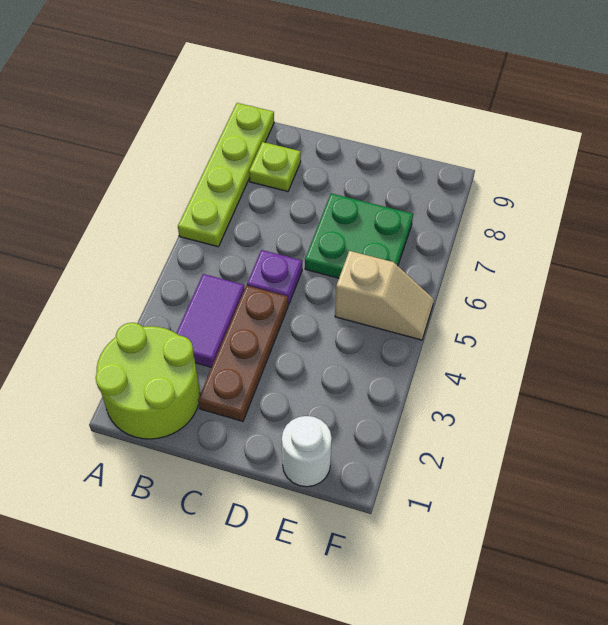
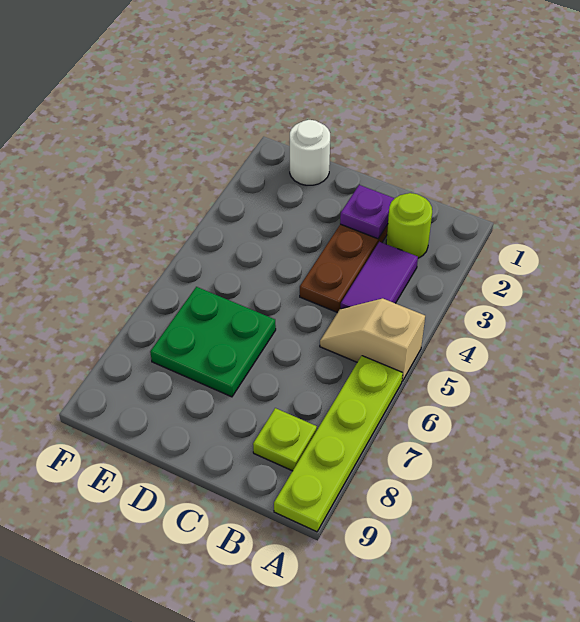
lime 2x2 round brick [96,323,200,439] -> lime 1x1 round brick [386,193,432,258]
purple 1x1 plate [247,250,302,304] -> purple 1x1 plate moved to [340,185,395,239]
tan 1x2 slope [335,251,434,340] -> tan 1x2 slope moved to [320,299,425,381]

